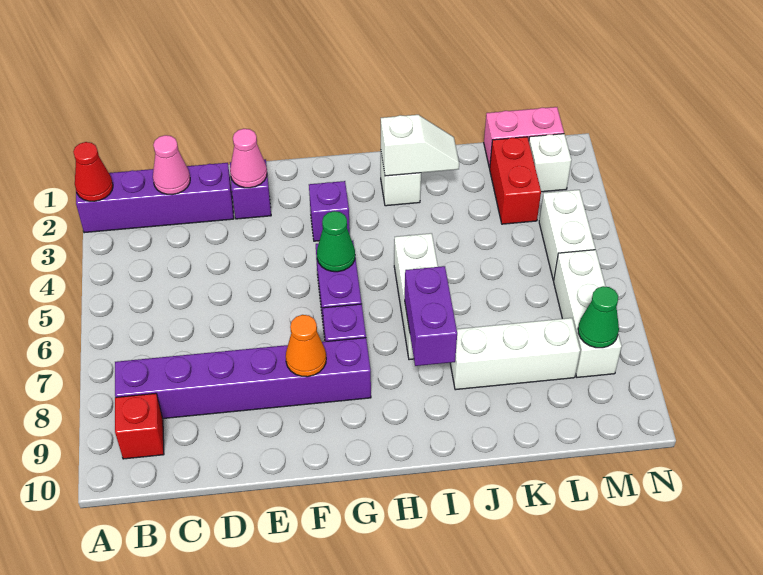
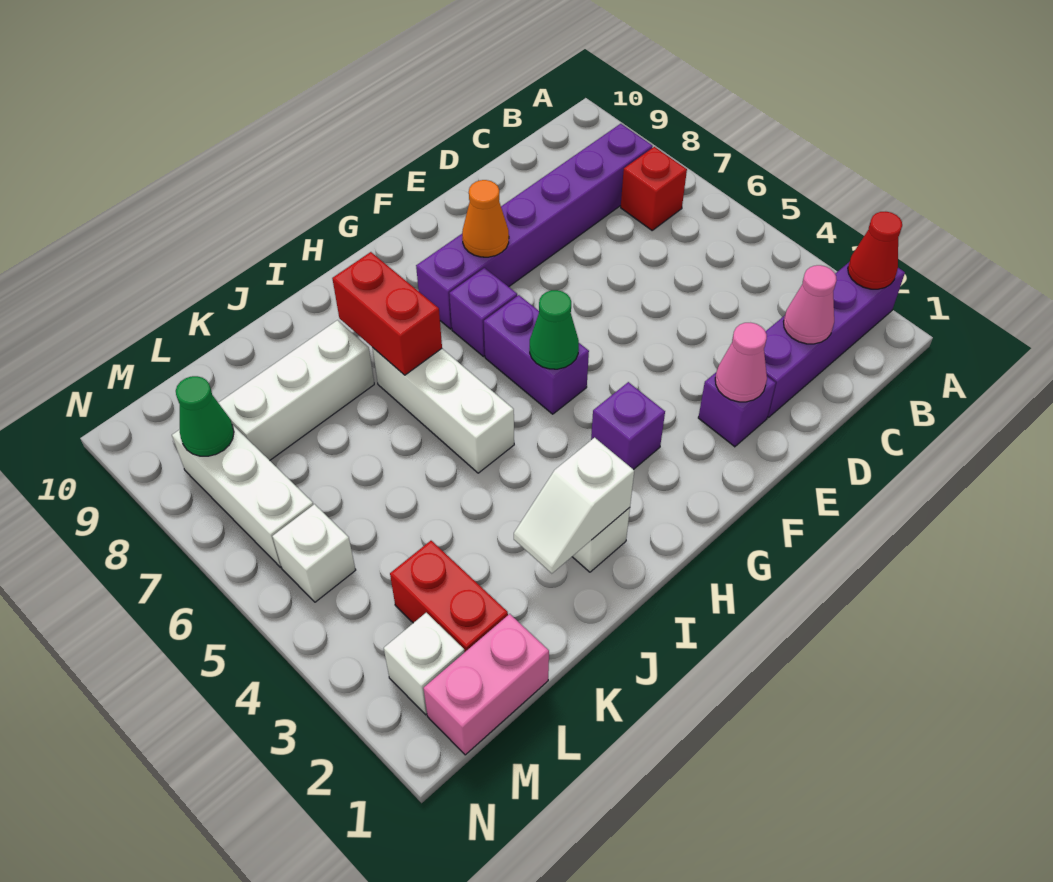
red 1x1 brick [115,393,164,459] -> red 1x1 brick moved to [621,147,687,230]
purple 1x2 brick [405,266,457,366] -> red 1x2 brick [332,252,442,375]
white 1x2 brick [539,190,595,280] -> white 1x1 brick [272,504,356,602]

